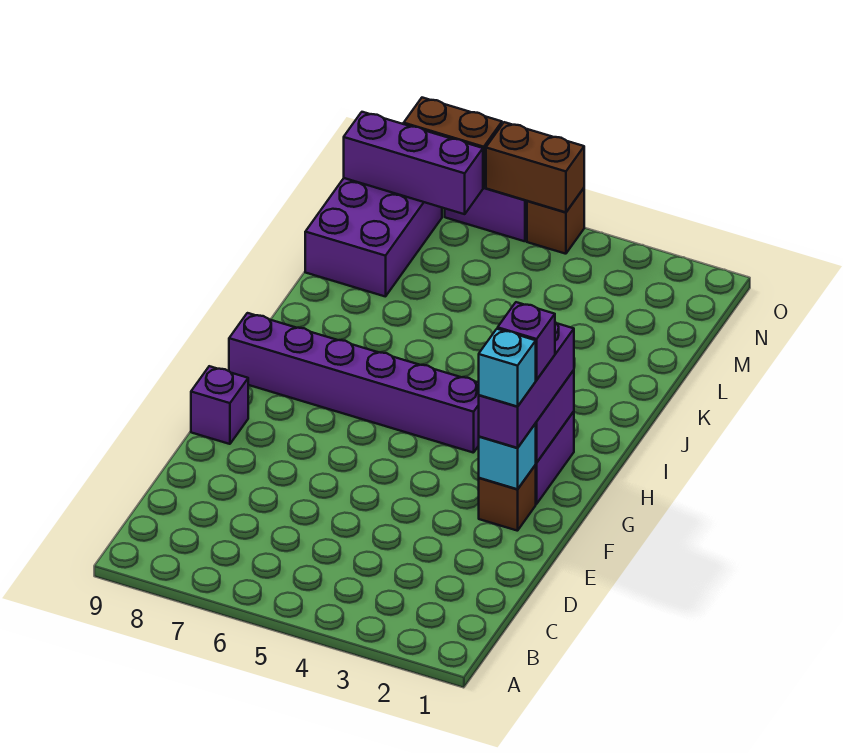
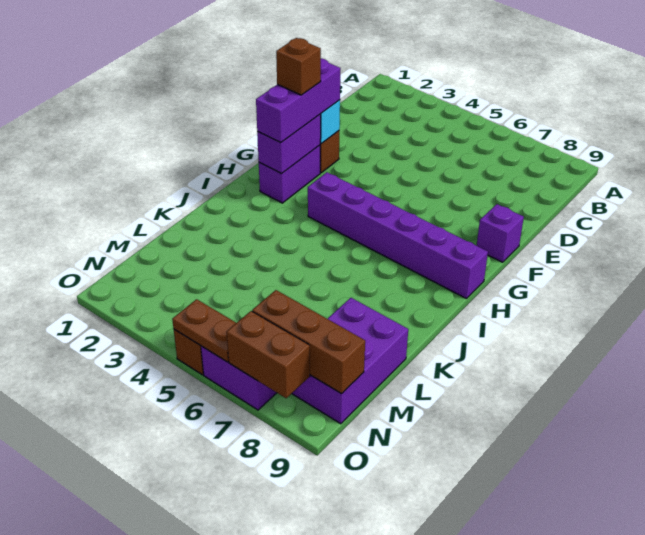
cyan 1x1 brick [479,329,536,407] -> none
purple 1x1 brick [498,302,555,380] -> brown 1x1 brick [276,38,321,95]
purple 1x3 brick [344,112,483,214] -> brown 1x3 brick [252,290,365,394]
brown 1x2 brick [486,122,584,212] -> brown 1x2 plate [172,299,236,362]

